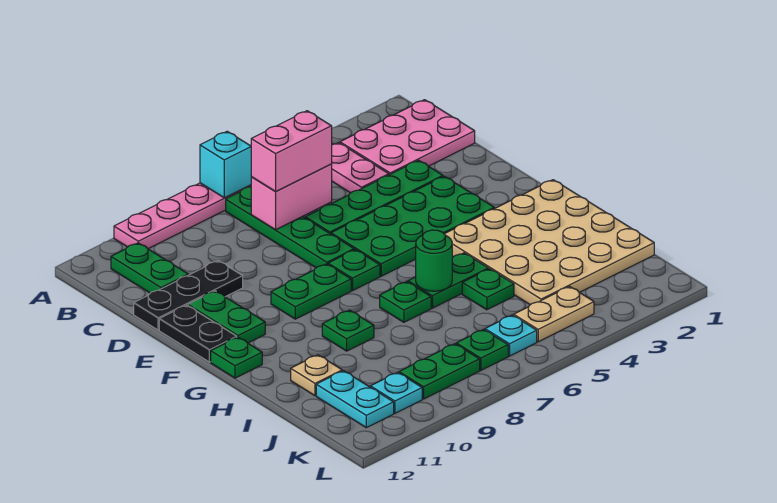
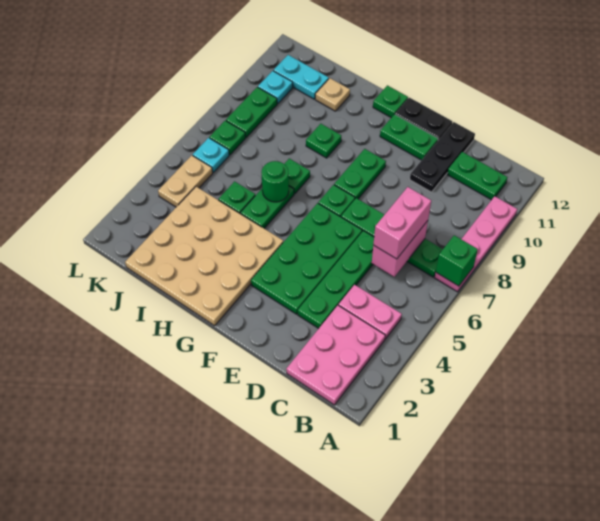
cyan 1x1 brick [200,131,251,198] -> green 1x1 brick [436,235,478,286]

